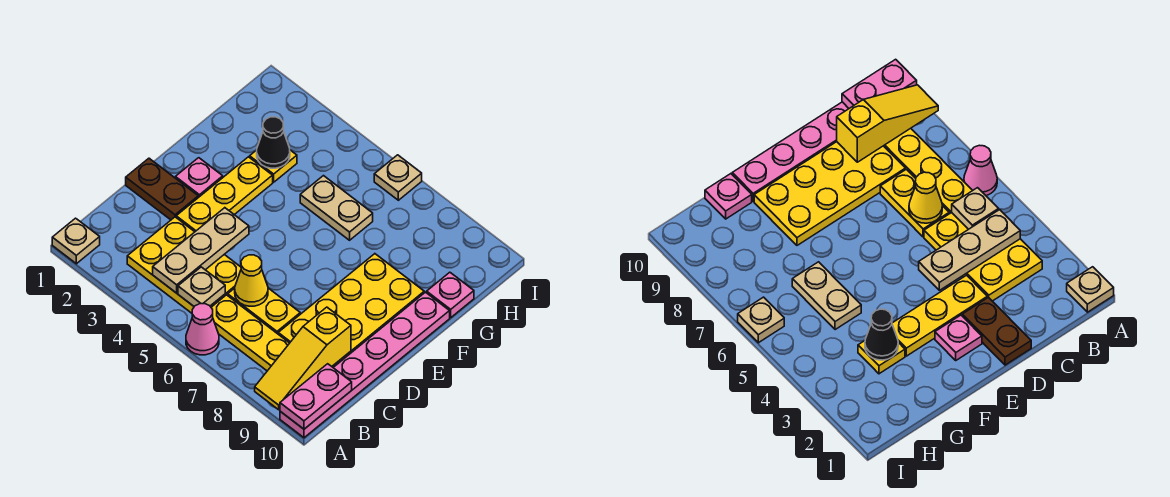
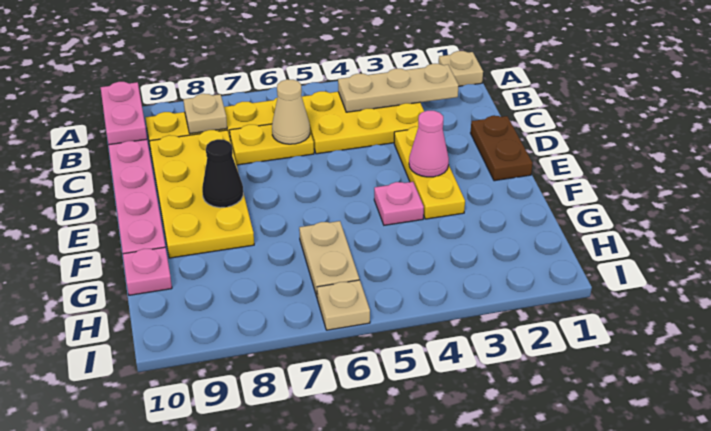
pink 1x1 cone [186,304,219,355] -> pink 1x1 cone moved to [409,111,449,177]
yellow 1x3 slope [255,307,351,410] -> none
tan 1x3 plate [153,208,249,293] -> tan 1x3 plate turned to [338,64,459,112]
tan 1x1 plate [178,267,225,306] -> tan 1x1 plate moved to [183,94,227,134]
yellow 1x1 cone [235,255,268,306] -> tan 1x1 cone [272,79,310,144]
brown 1x2 plate [126,158,198,220] -> brown 1x2 plate turned to [471,116,533,181]
pink 1x1 plate [175,158,223,198] -> pink 1x1 plate moved to [374,182,424,225]
yellow 1x1 plate [250,150,297,182] -> none
black 1x1 cone [257,117,290,168] -> black 1x1 cone moved to [202,139,243,208]
tan 1x2 plate [300,176,373,240] -> tan 1x2 plate turned to [299,221,359,297]

